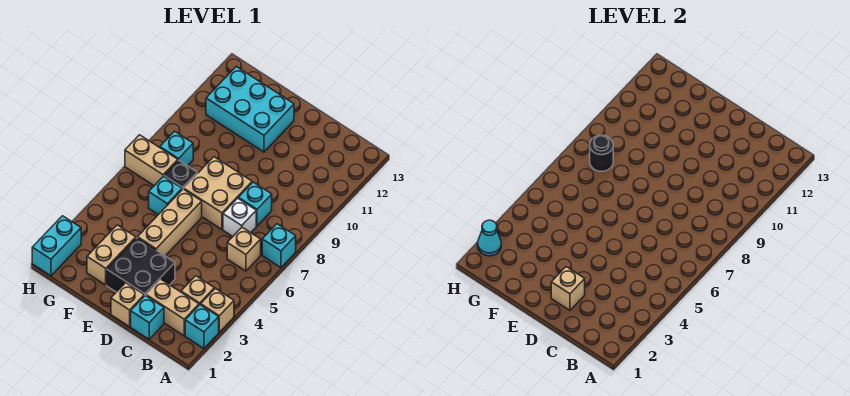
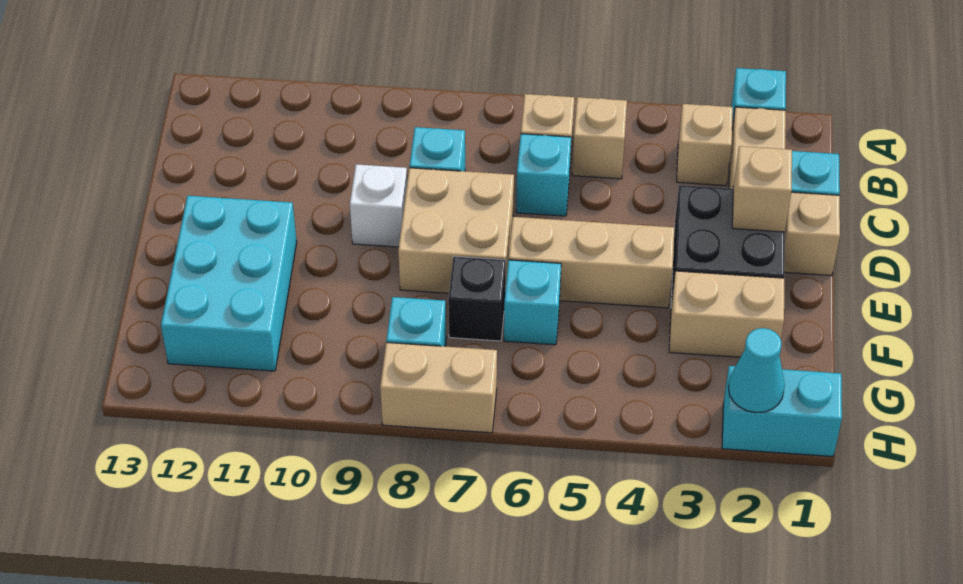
tan 1x1 brick [201,289,234,332] -> tan 1x1 brick moved to [572,97,627,179]
cyan 1x1 brick [262,224,296,268] -> cyan 1x1 brick moved to [516,134,571,216]
white 1x1 brick [223,198,256,236] -> white 1x1 brick moved to [350,164,407,247]
tan 1x2 brick [125,135,178,186] -> tan 1x2 brick turned to [380,343,497,433]
black 1x1 round brick [590,135,613,171] -> none

